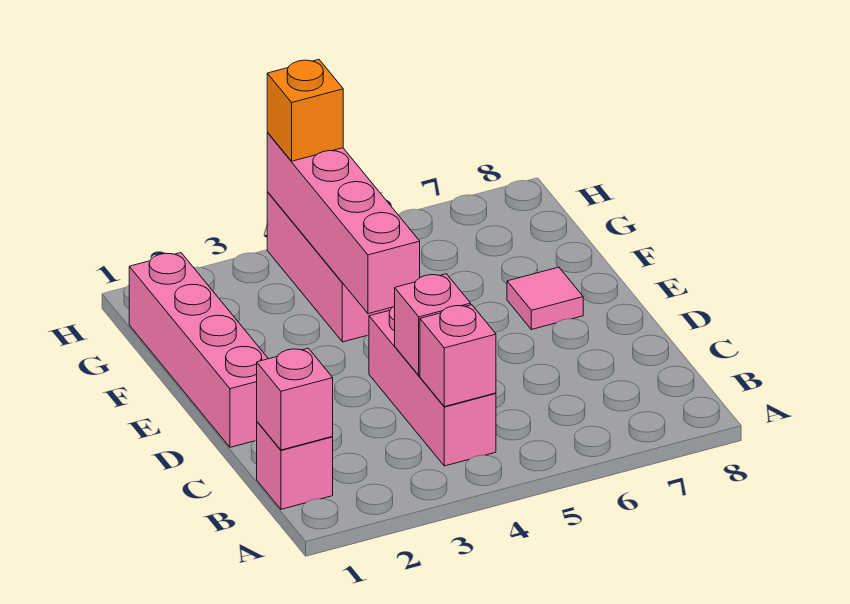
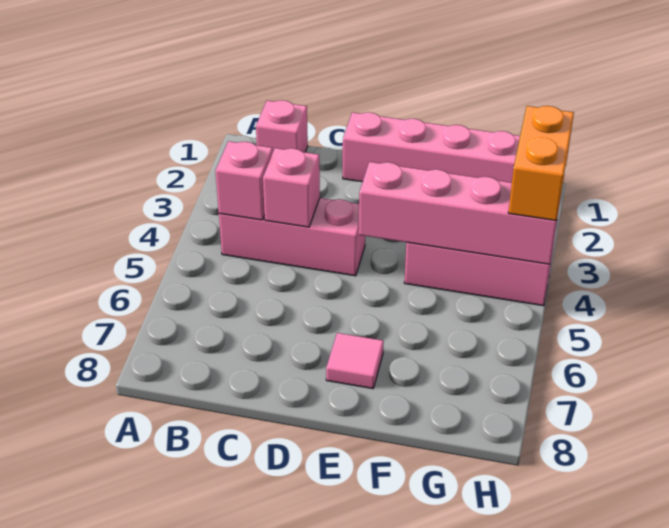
pink 1x1 brick [257,348,333,450] -> none
orange 1x1 brick [267,60,343,161] -> orange 1x2 brick [508,106,574,221]

